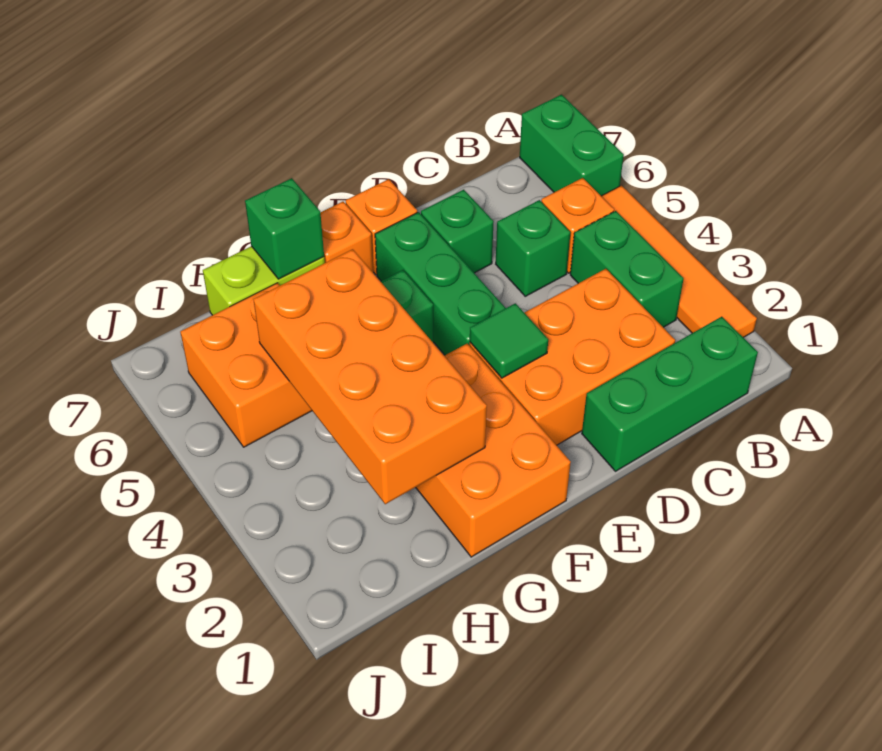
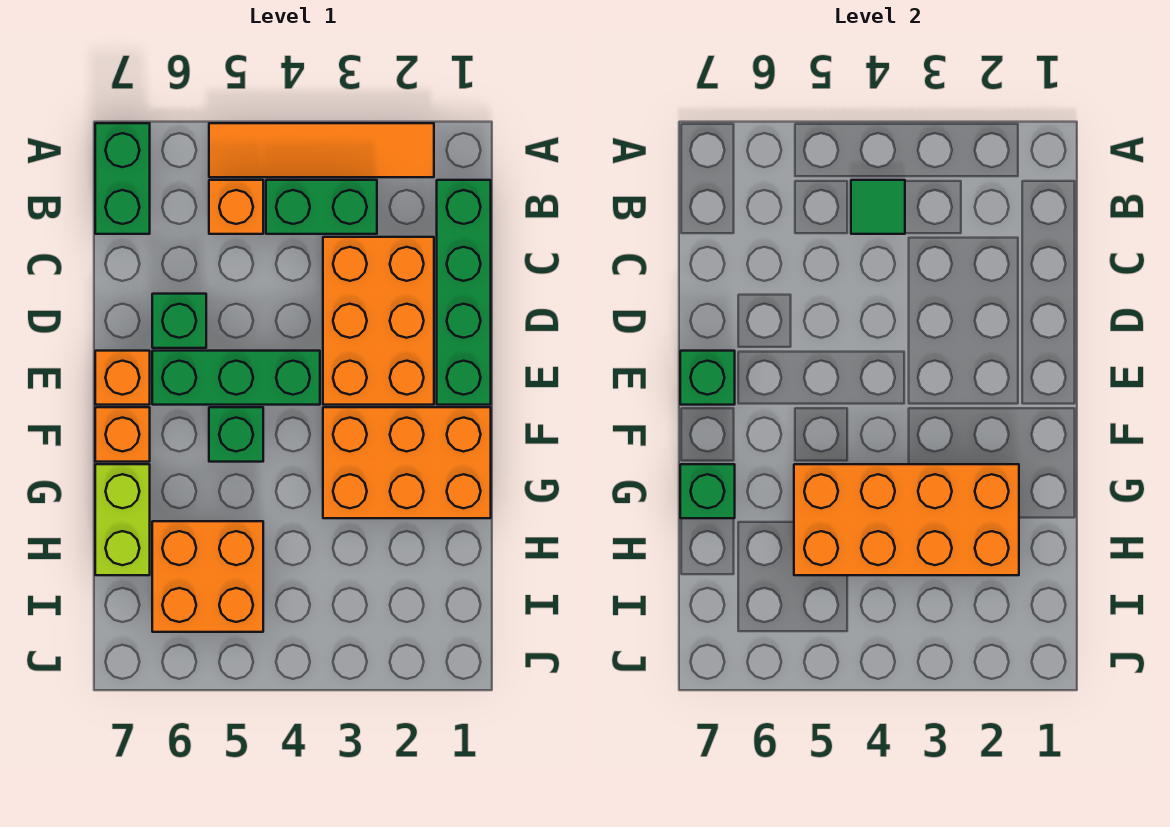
green 1x2 brick [520,95,624,196] -> green 1x2 brick turned to [95,123,150,234]
green 1x3 brick [582,317,758,471] -> green 1x4 brick [437,180,491,405]
green 1x1 brick [496,200,571,296] -> green 1x1 brick moved to [680,351,735,405]
green 1x1 tile [470,303,548,378] -> green 1x1 tile moved to [851,180,905,234]

